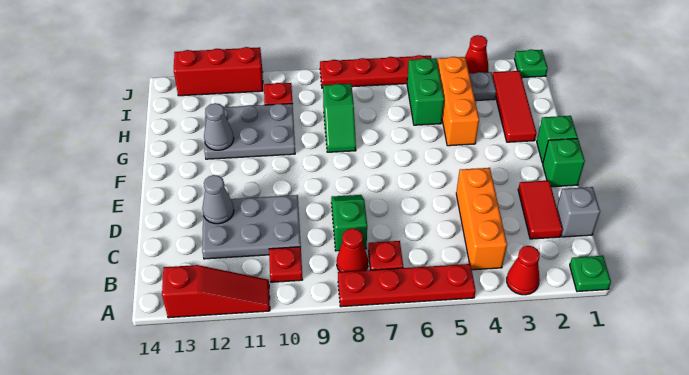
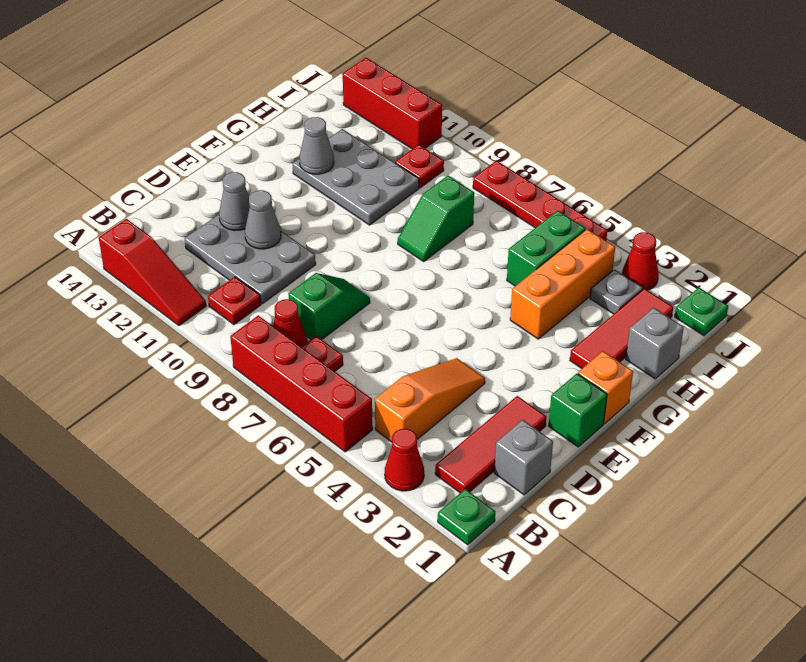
red 1x4 plate [338,264,476,307] -> red 1x4 brick [230,315,373,452]
orange 1x3 brick [456,168,507,270] -> orange 1x3 slope [375,358,485,442]
red 1x2 tile [518,181,563,239] -> red 1x3 tile [435,396,546,493]
none -> grey 1x1 cone [245,190,281,249]
green 1x1 brick [537,116,578,163] -> orange 1x1 brick [578,351,633,424]
none -> grey 1x1 brick [626,308,684,379]

